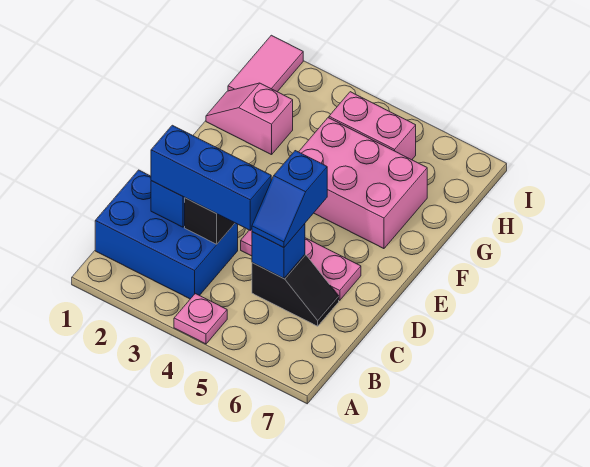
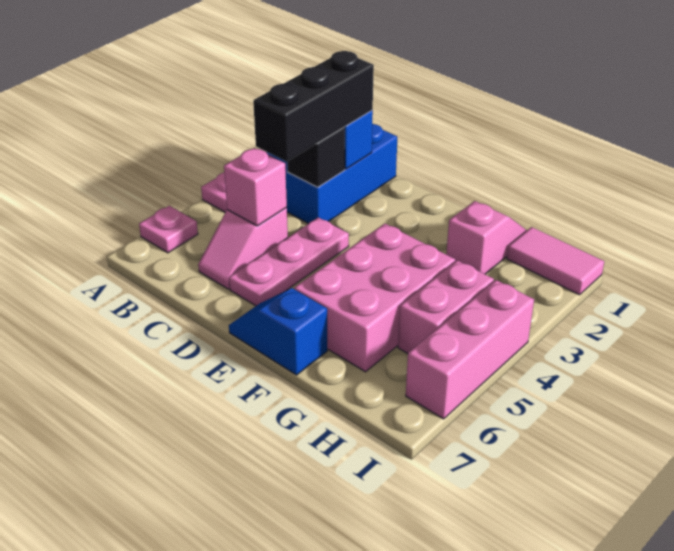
none -> pink 1x1 plate [139,206,198,253]
blue 1x3 brick [151,125,271,230] -> black 1x3 brick [253,51,374,162]
black 1x2 slope [252,254,339,326] -> pink 1x2 slope [198,207,288,289]
blue 1x1 brick [252,224,305,278] -> pink 1x1 brick [224,148,287,226]
blue 1x2 slope [252,151,327,248] -> blue 1x2 slope moved to [229,288,327,375]
none -> pink 1x3 brick [406,280,534,419]

